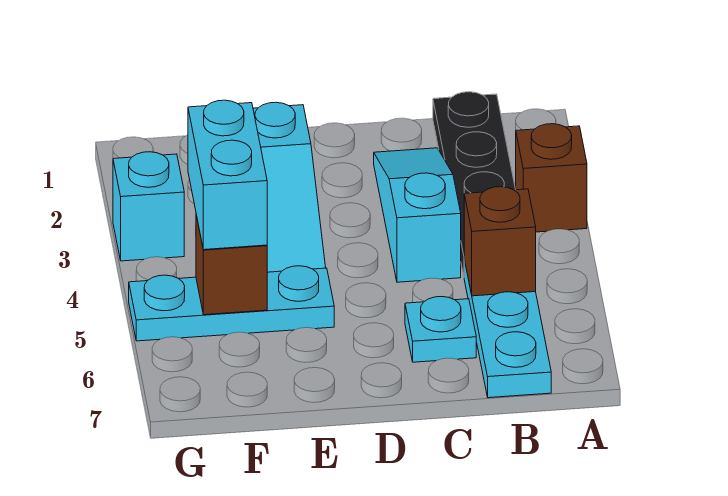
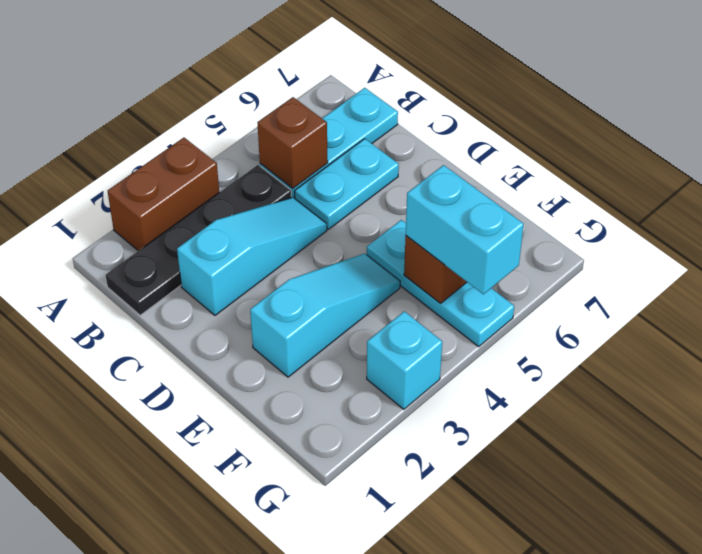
brown 1x1 brick [516,124,587,232] -> brown 1x2 brick [108,138,219,251]
cyan 1x3 slope [374,148,461,282] -> cyan 1x3 slope turned to [177,197,327,315]
cyan 1x1 plate [405,297,476,362] -> cyan 1x2 plate [295,139,399,229]
cyan 1x2 brick [188,100,267,250] -> cyan 1x2 brick turned to [406,165,524,294]

